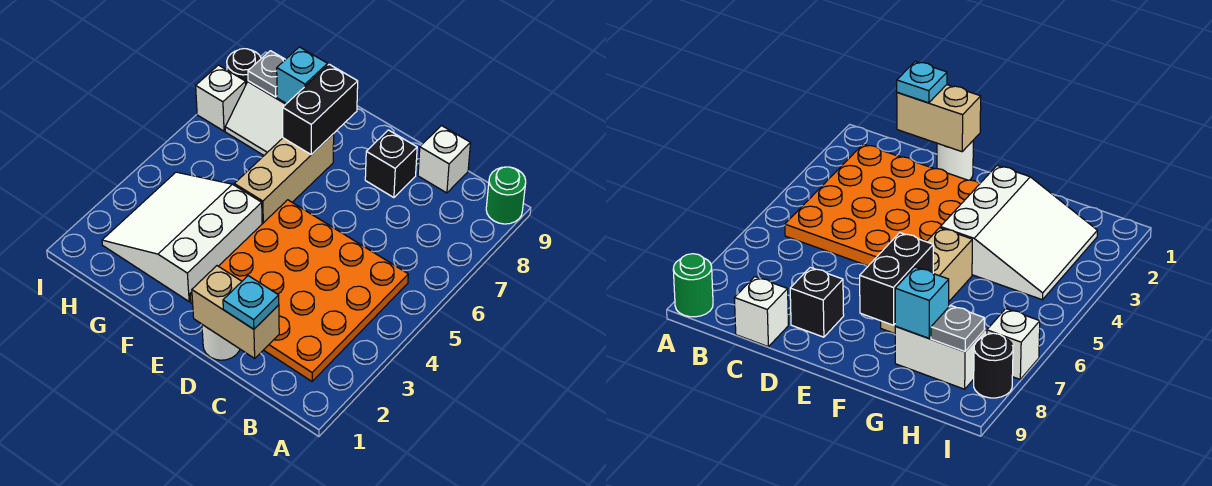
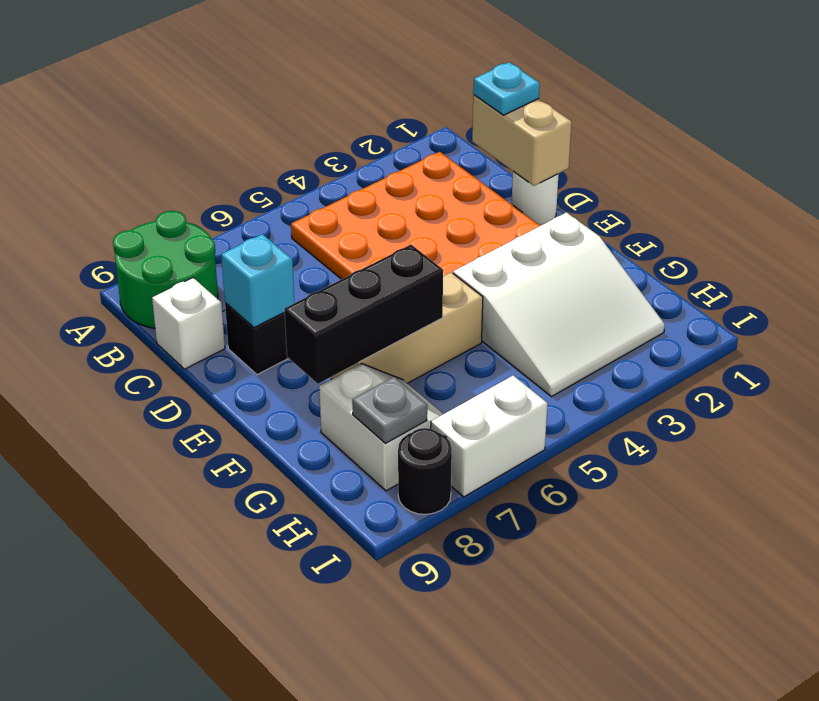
green 1x1 round brick [486,167,526,224] -> green 2x2 round brick [113,211,218,328]
black 1x2 brick [283,64,358,154] -> black 1x3 brick [285,245,443,384]
cyan 1x1 brick [277,47,328,104] -> cyan 1x1 brick moved to [221,234,294,328]
white 1x1 brick [196,65,246,131] -> white 1x2 brick [431,375,548,497]

